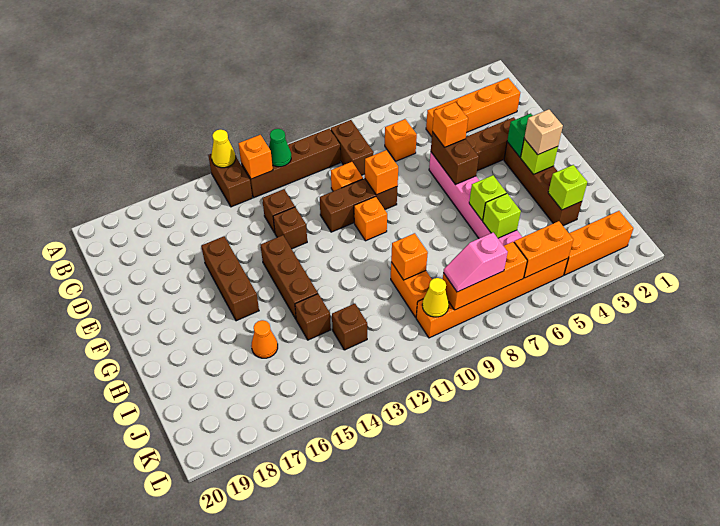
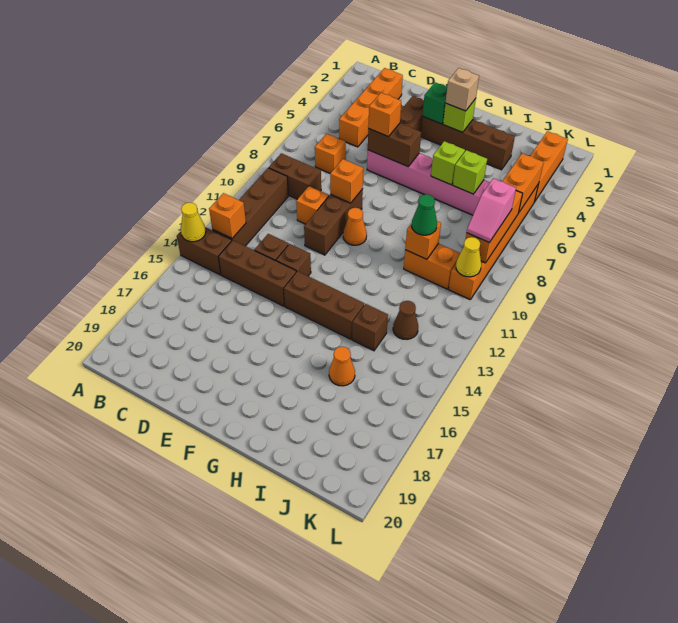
green 1x1 cone [269,129,291,167] -> green 1x1 cone moved to [412,194,437,235]
brown 1x3 brick [201,236,259,321] -> brown 1x3 brick moved to [218,240,296,306]
orange 1x1 brick [354,197,387,241] -> orange 1x1 cone [343,208,367,245]
lime 1x1 brick [548,165,587,210] -> none
brown 1x1 brick [332,304,367,350] -> brown 1x1 cone [393,301,418,339]

